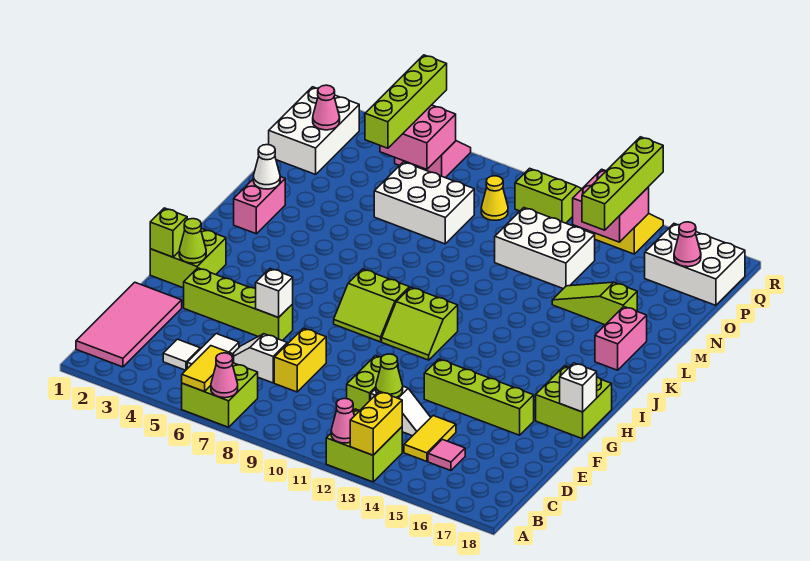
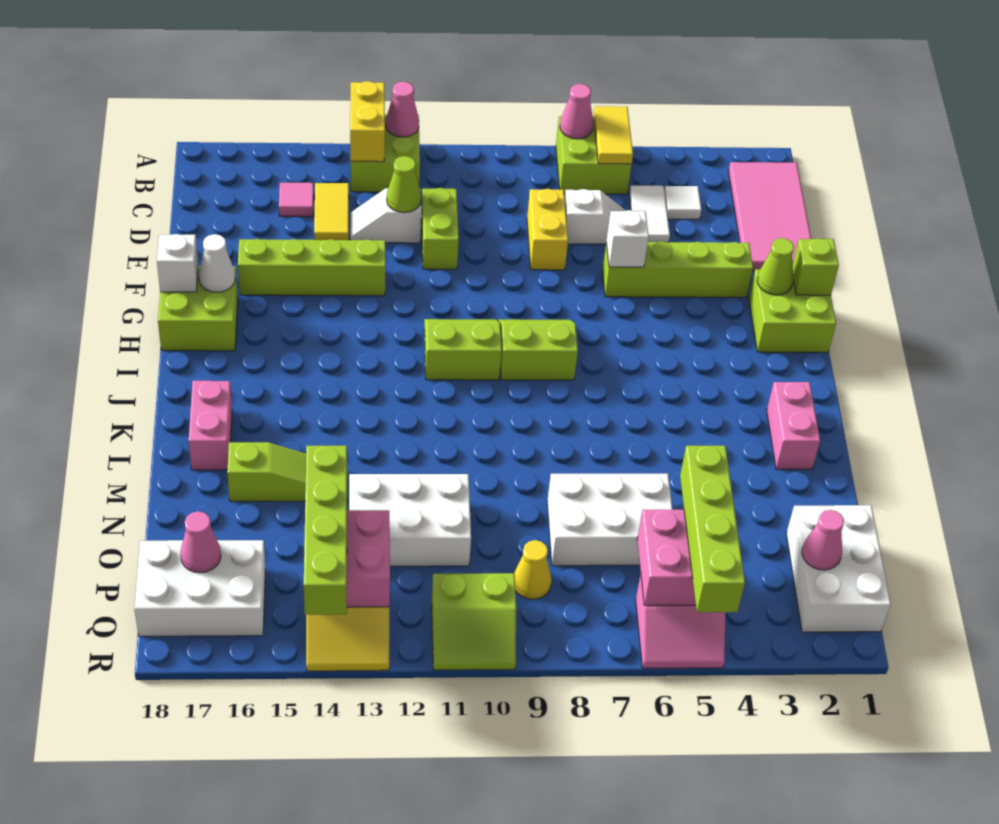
white 1x1 cone [253,145,280,189] -> white 1x1 cone moved to [199,234,235,292]

